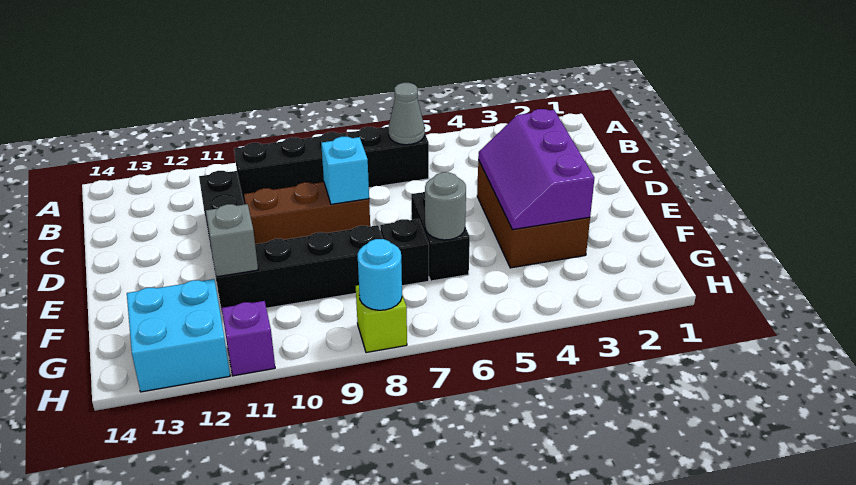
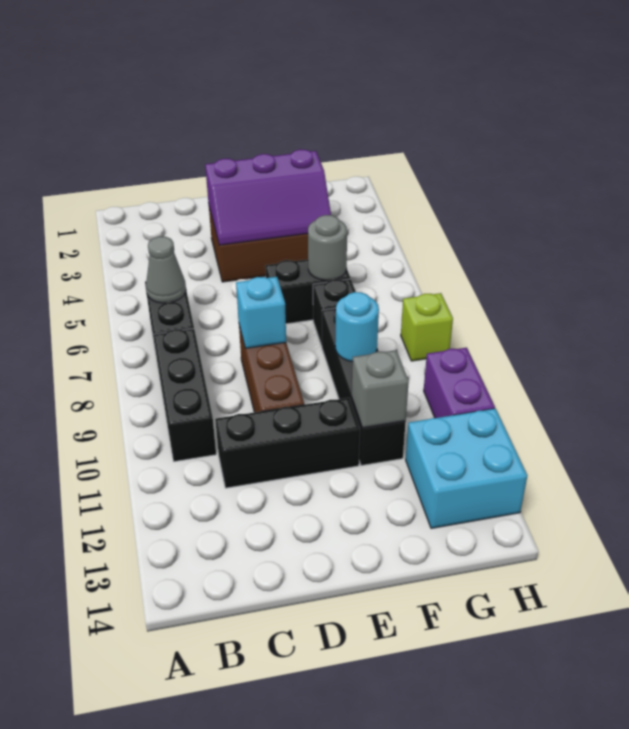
cyan 1x1 round brick [357,239,402,310] -> cyan 1x1 round brick moved to [335,292,379,362]
purple 1x1 brick [222,301,275,376] -> purple 1x2 brick [424,348,495,418]

